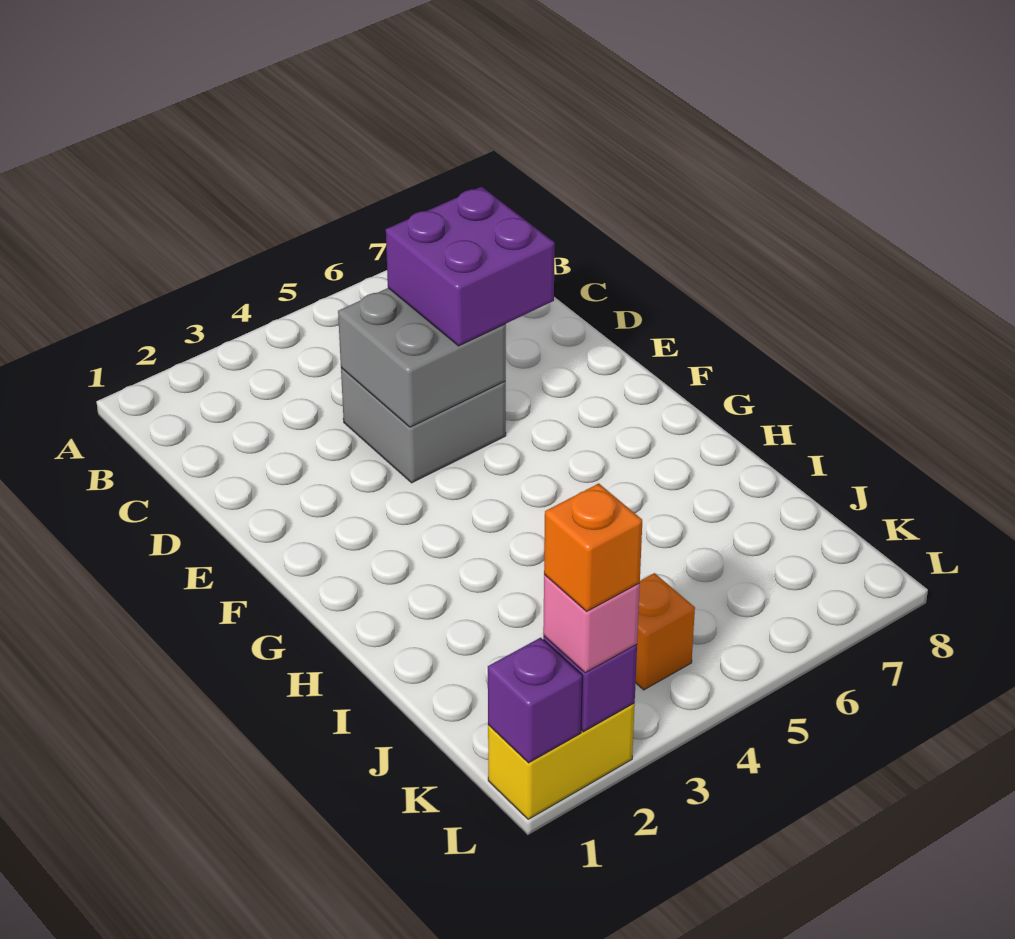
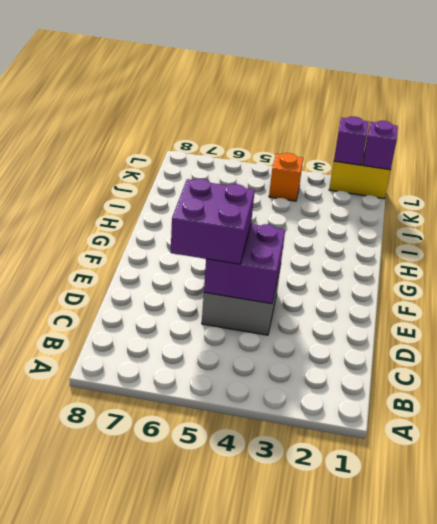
grey 2x2 brick [338,288,506,427] -> purple 2x2 brick [204,224,285,304]
pink 1x1 brick [543,575,640,673] -> none
orange 1x1 brick [544,483,642,611] -> none

